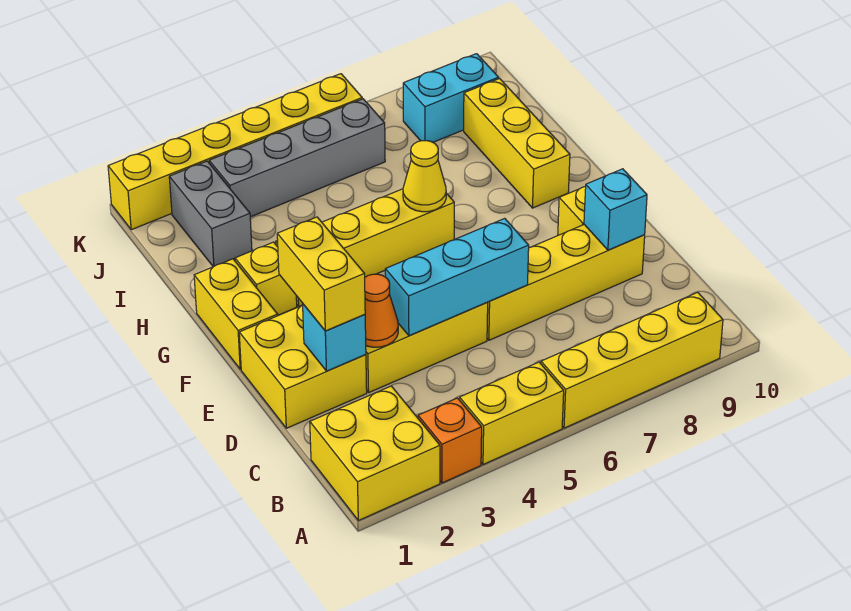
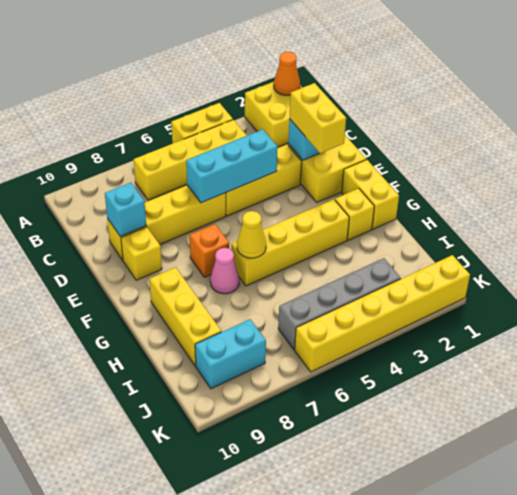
orange 1x1 brick [418,398,482,483] -> orange 1x1 brick moved to [190,224,229,277]
yellow 1x4 brick [541,292,723,428] -> yellow 1x4 brick moved to [134,120,247,200]
orange 1x1 cone [365,274,398,347] -> orange 1x1 cone moved to [274,52,300,95]
none -> pink 1x1 cone [210,248,239,294]
grey 1x2 brick [169,161,252,267] -> none

